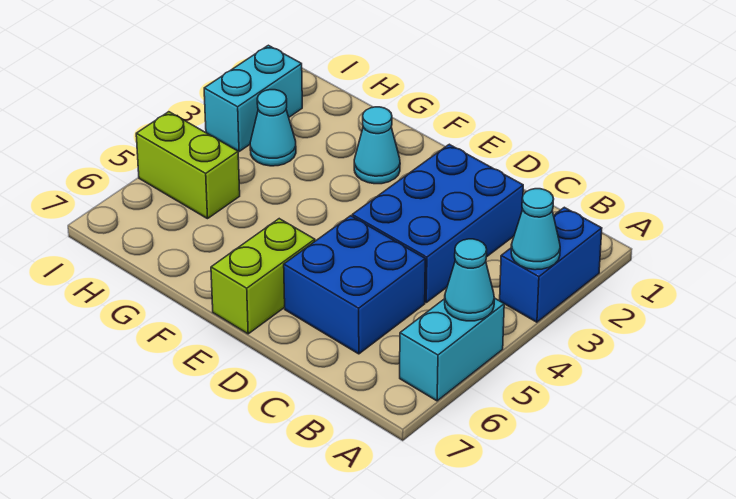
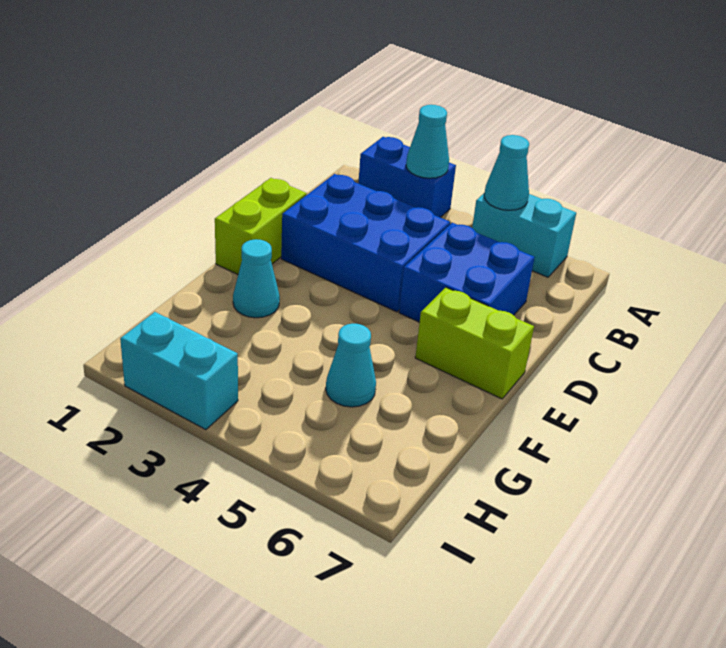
cyan 1x1 cone [250,90,296,166] -> cyan 1x1 cone moved to [326,324,376,407]
lime 1x2 brick [136,112,240,219] -> lime 1x2 brick moved to [215,178,307,274]

